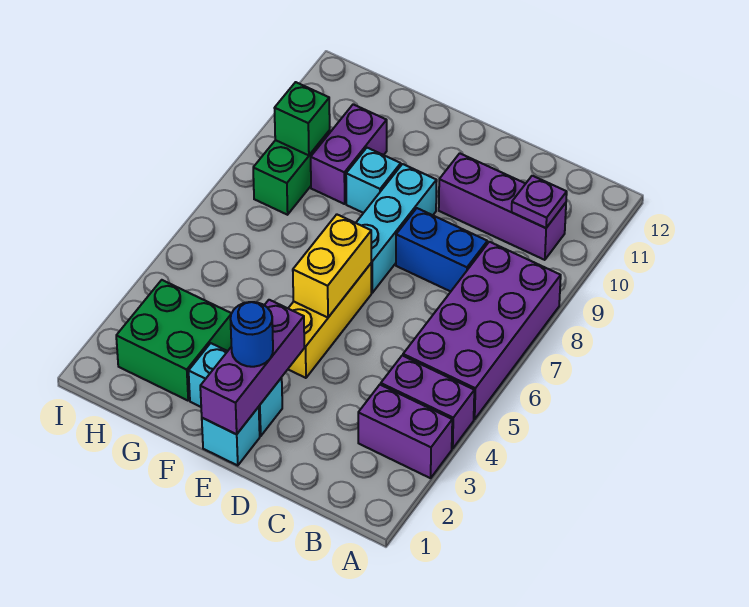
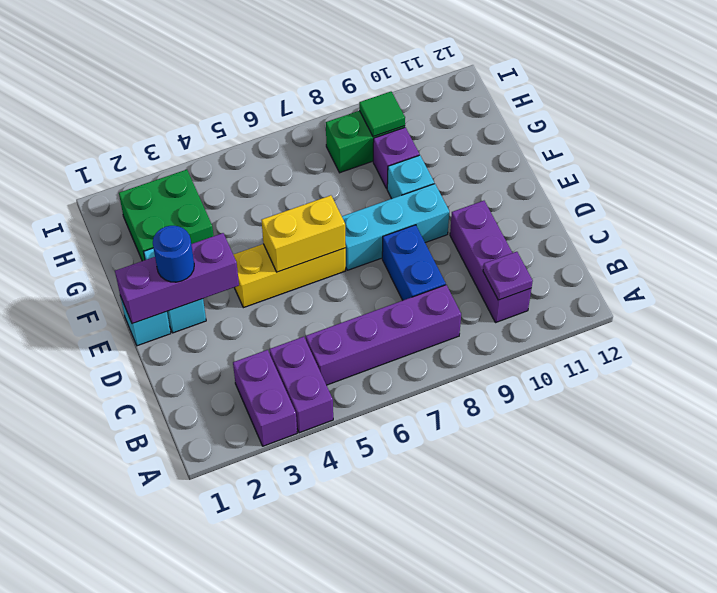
purple 2x4 brick [403,242,561,419] -> purple 1x4 brick [306,285,461,385]
purple 1x2 brick [311,104,387,204] -> purple 1x1 brick [373,127,419,188]
green 1x1 brick [275,82,330,155] -> green 1x1 tile [359,92,405,137]

